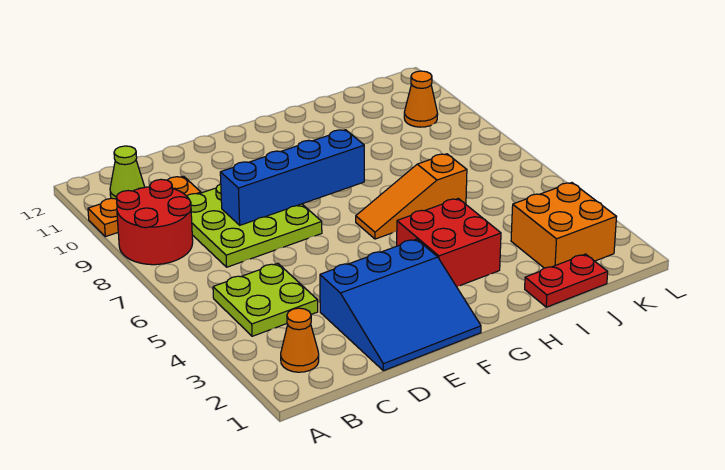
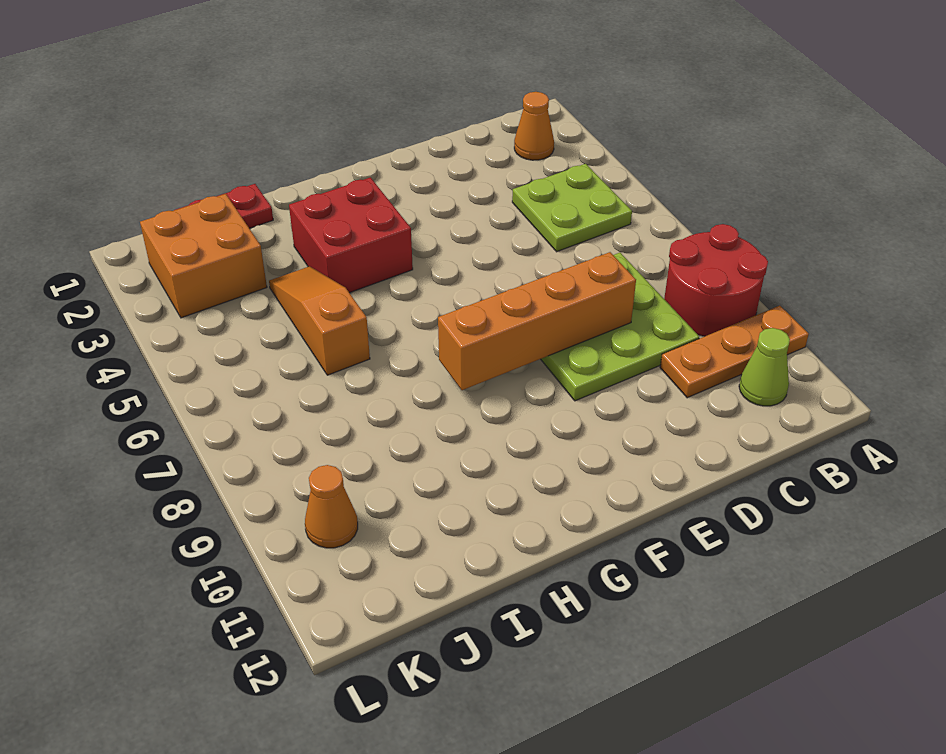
blue 3x3 slope [320,239,481,371] -> none
blue 1x4 brick [220,130,364,225] -> orange 1x4 brick [438,252,636,390]
orange 1x3 slope [356,154,467,239] -> orange 1x3 slope turned to [269,266,370,375]

